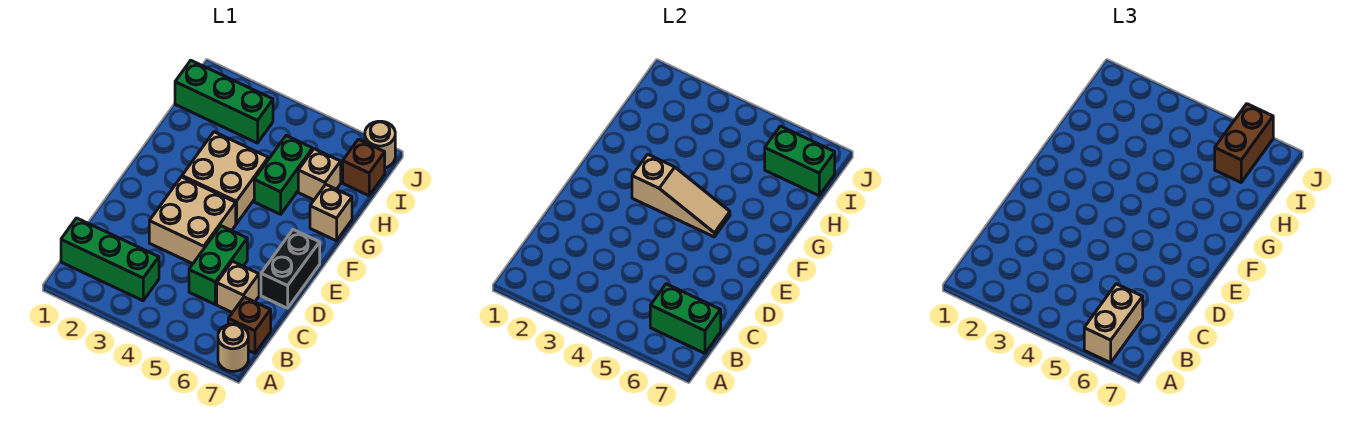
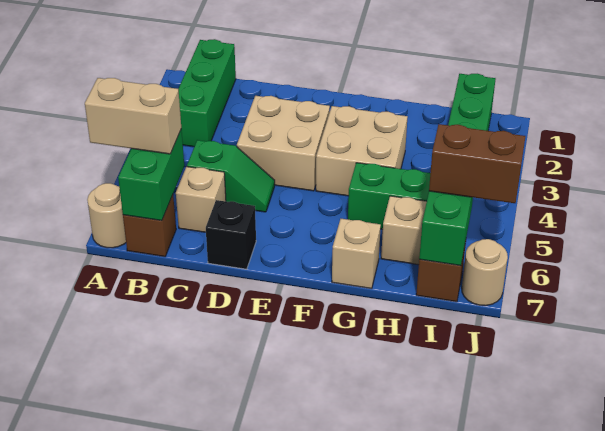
green 1x2 brick [189,226,247,304] -> green 1x2 slope [187,140,275,212]
black 1x2 brick [261,230,320,308] -> black 1x1 brick [206,200,256,269]
tan 1x3 slope [632,154,730,237] -> none

